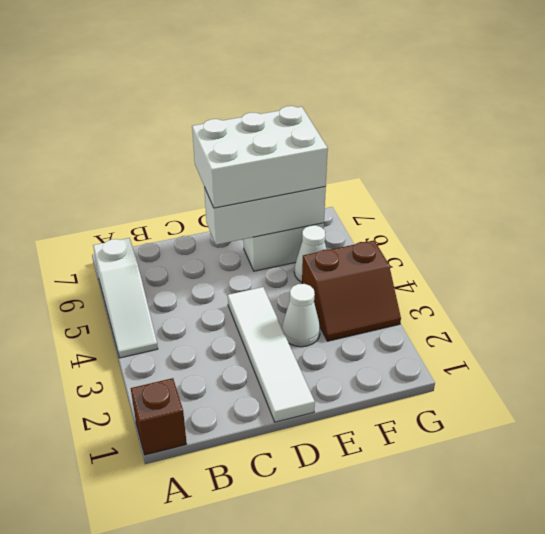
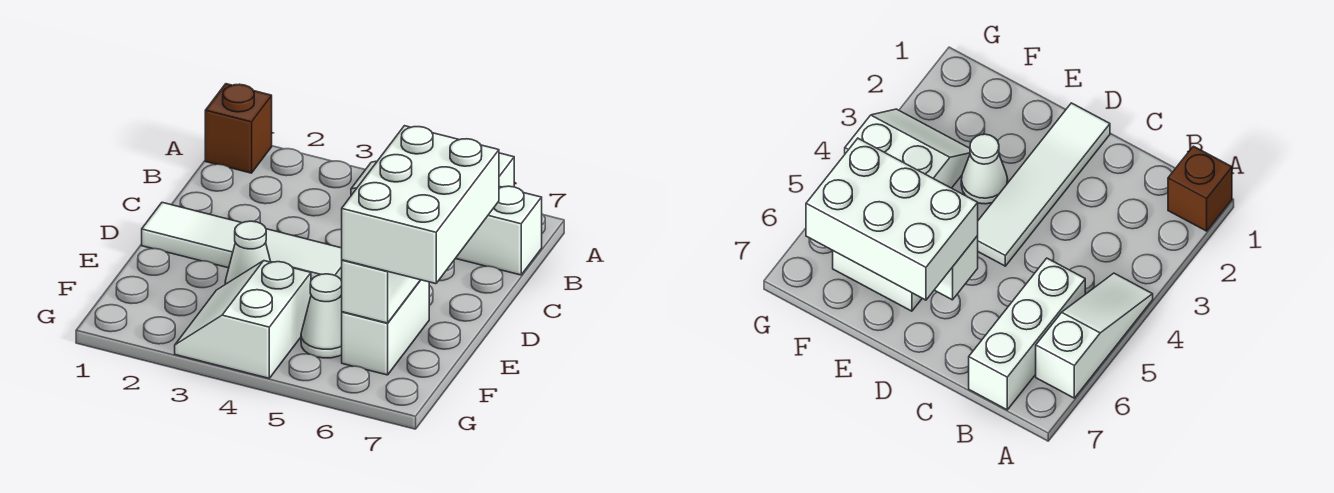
none -> white 1x3 brick [455,186,542,275]
brown 2x2 slope [302,241,401,341] -> white 2x2 slope [175,261,311,378]

